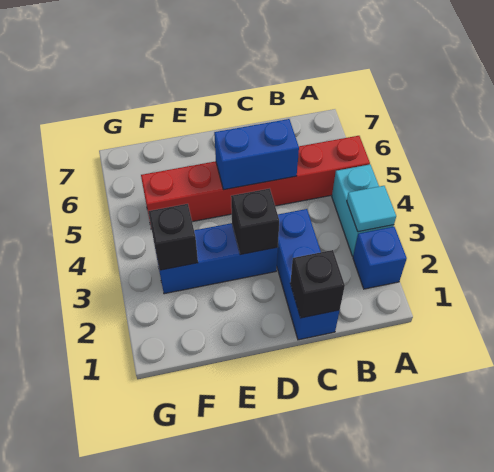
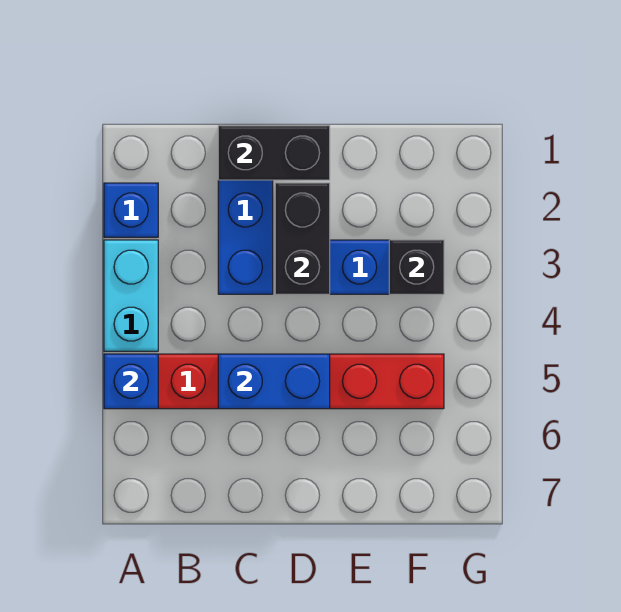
cyan 1x1 tile [347,186,396,232] -> none
none -> blue 1x1 brick [104,354,158,409]
black 1x1 brick [290,250,345,318] -> black 1x2 brick [218,126,330,180]
black 1x1 brick [231,188,279,255] -> black 1x2 brick [275,183,330,294]

